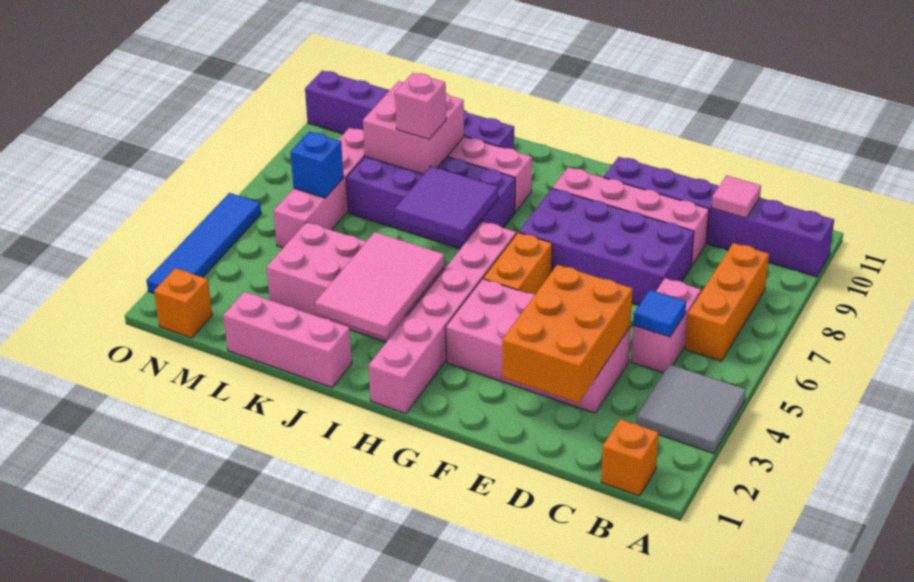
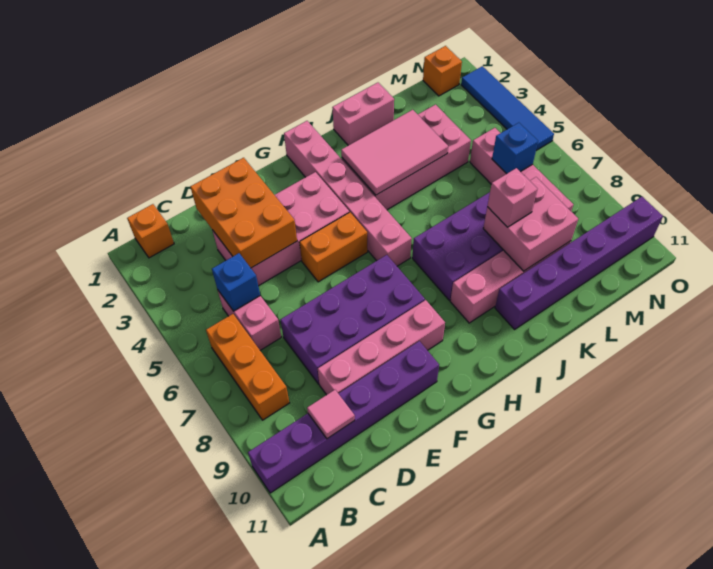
grey 2x2 tile [636,364,746,453] -> none
blue 1x1 tile [633,290,686,337] -> blue 1x1 brick [212,253,260,311]
orange 1x2 brick [483,232,552,294] -> orange 1x2 brick turned to [299,212,368,282]
pink 2x3 tile [315,232,444,338] -> pink 2x3 tile turned to [341,110,448,195]
purple 2x2 tile [395,166,498,242] -> none
pink 1x3 brick [224,292,352,388] -> pink 1x2 brick [332,83,394,145]

